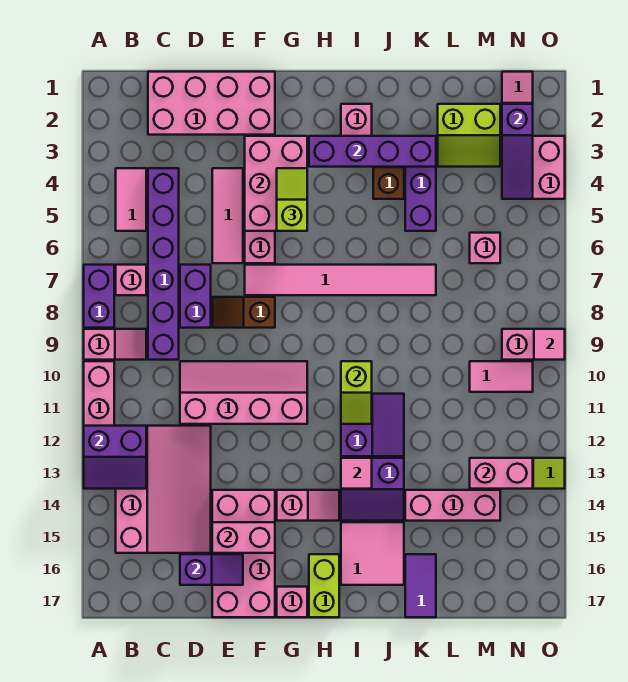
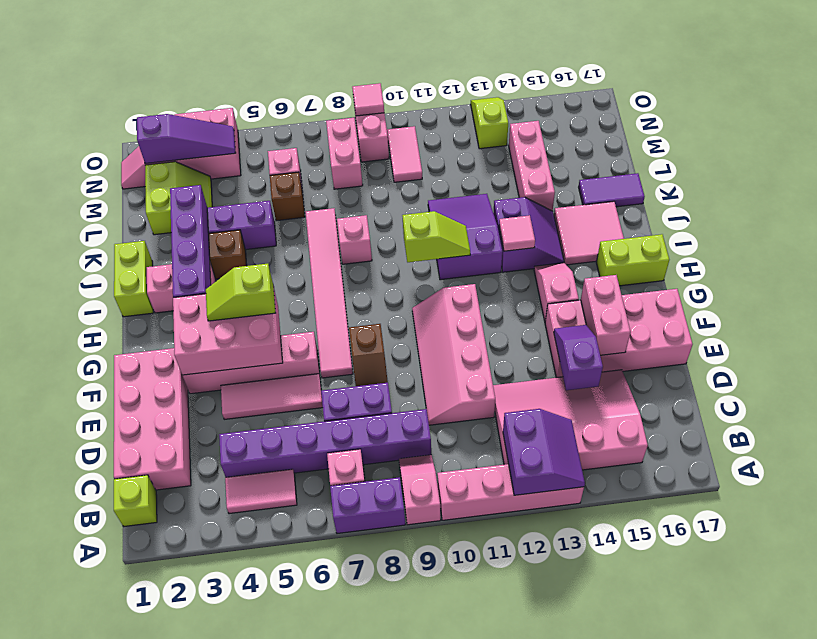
none -> lime 1x1 brick [114,475,157,526]
purple 1x2 slope [180,554,243,585] -> purple 1x2 slope moved to [554,325,603,390]
pink 1x1 brick [277,587,307,617] -> pink 1x1 brick moved to [337,215,372,264]
none -> lime 1x2 brick [114,241,153,317]
purple 2x2 slope [341,394,404,456] -> purple 2x3 slope [428,194,502,280]
none -> brown 1x1 brick [270,172,305,221]
pink 1x2 brick [470,458,533,489] -> pink 1x2 brick moved to [326,118,363,189]

